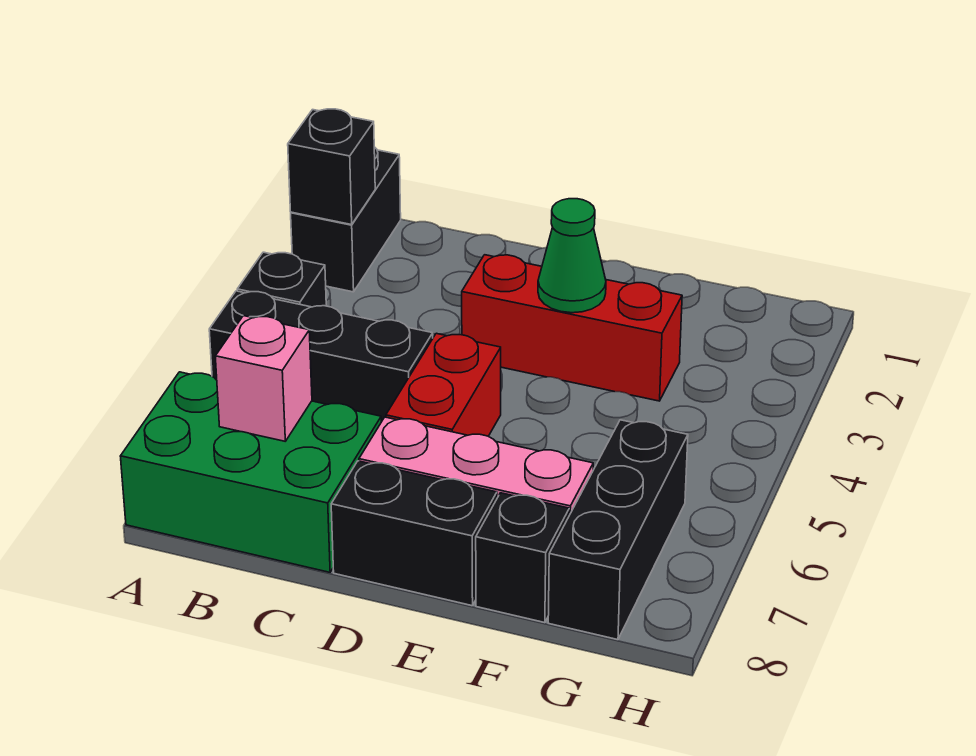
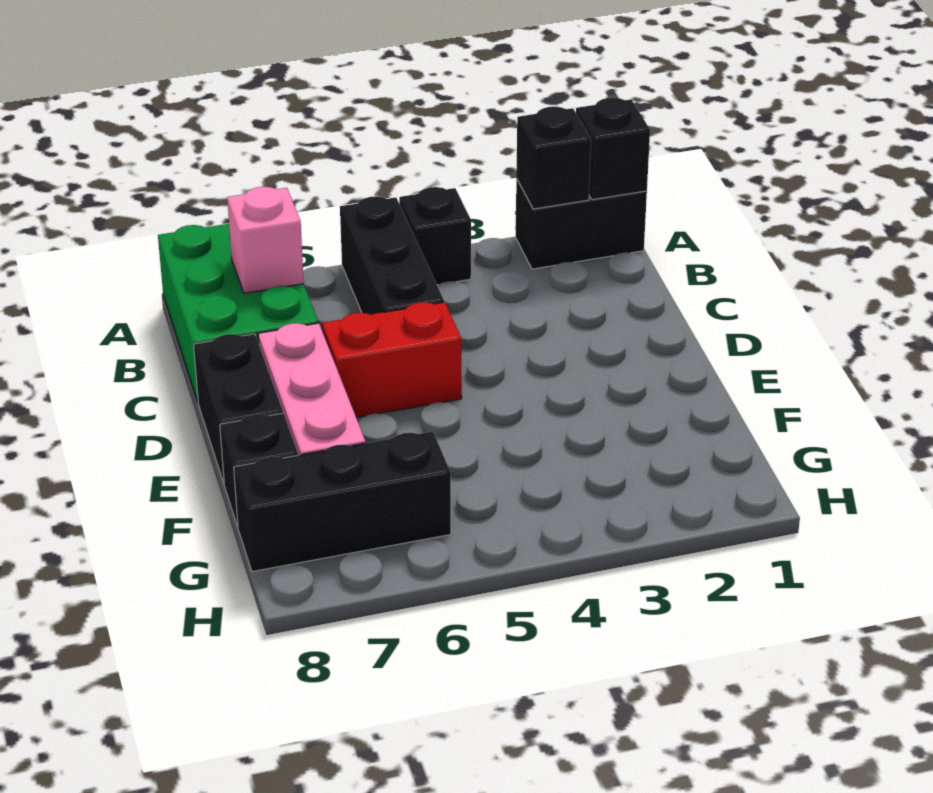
none -> black 1x1 brick [576,98,650,200]
red 1x3 brick [462,255,682,401] -> none
green 1x1 cone [538,199,606,313] -> none

